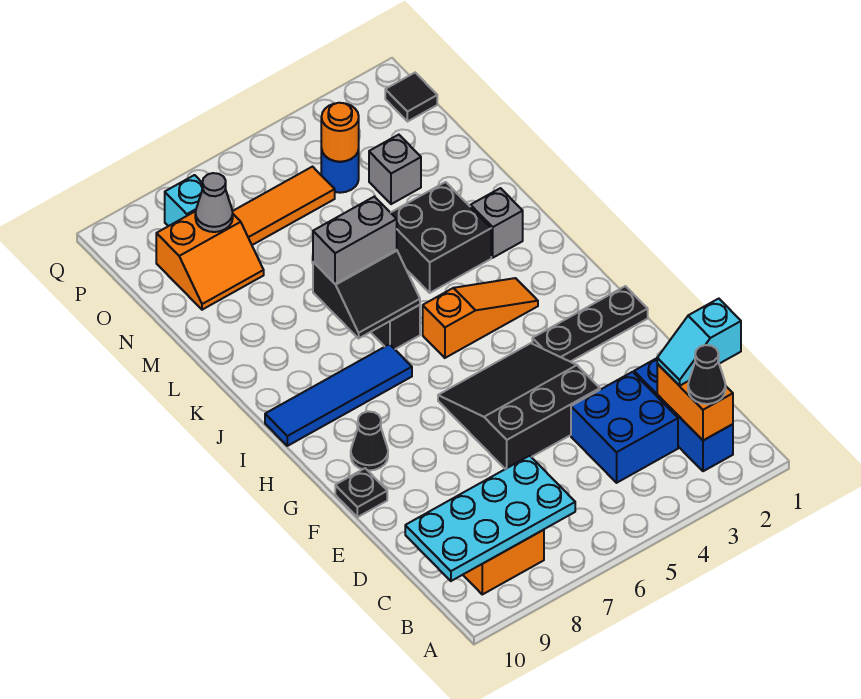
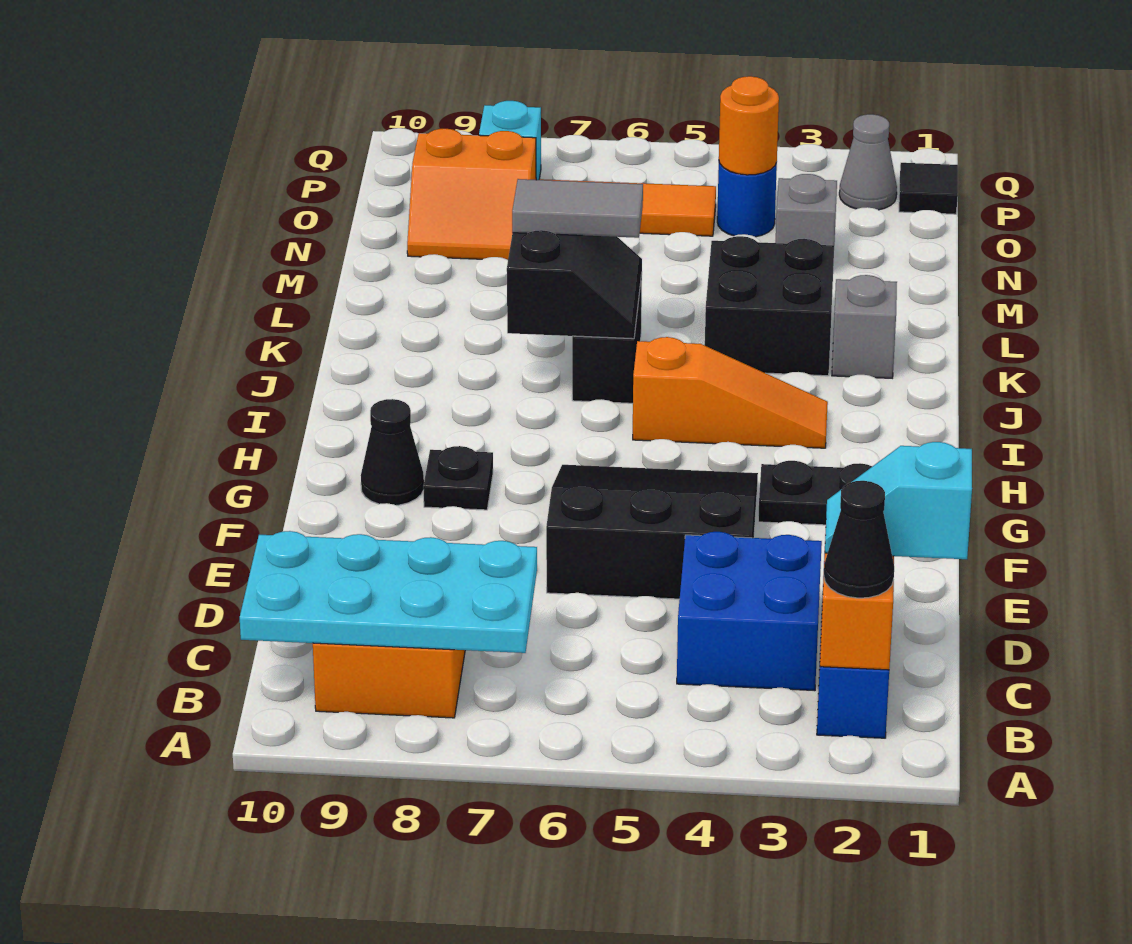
black 1x1 plate [335,468,387,517] -> black 1x1 plate moved to [423,446,493,510]
blue 1x4 tile [265,344,412,446] -> none
black 2x2 slope [313,250,420,338] -> black 2x2 slope turned to [507,230,642,339]
grey 1x2 brick [313,197,397,284] -> grey 1x2 tile [512,179,643,238]
grey 1x1 cone [195,173,233,232] -> grey 1x1 cone moved to [839,114,897,210]

